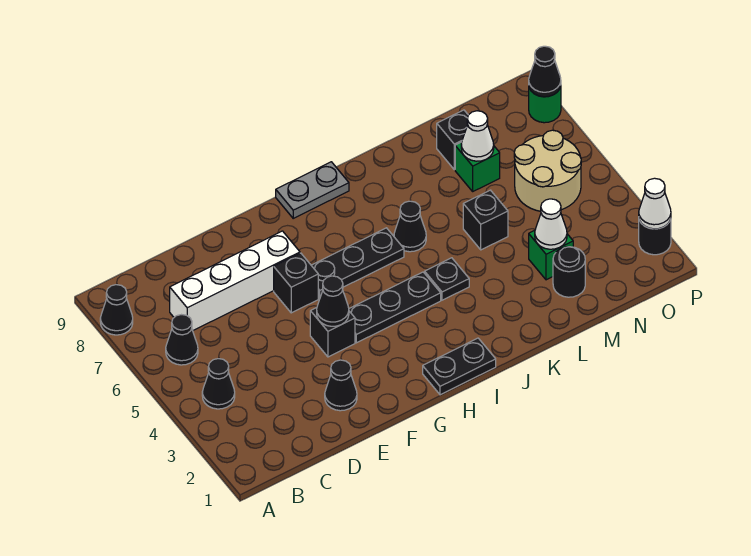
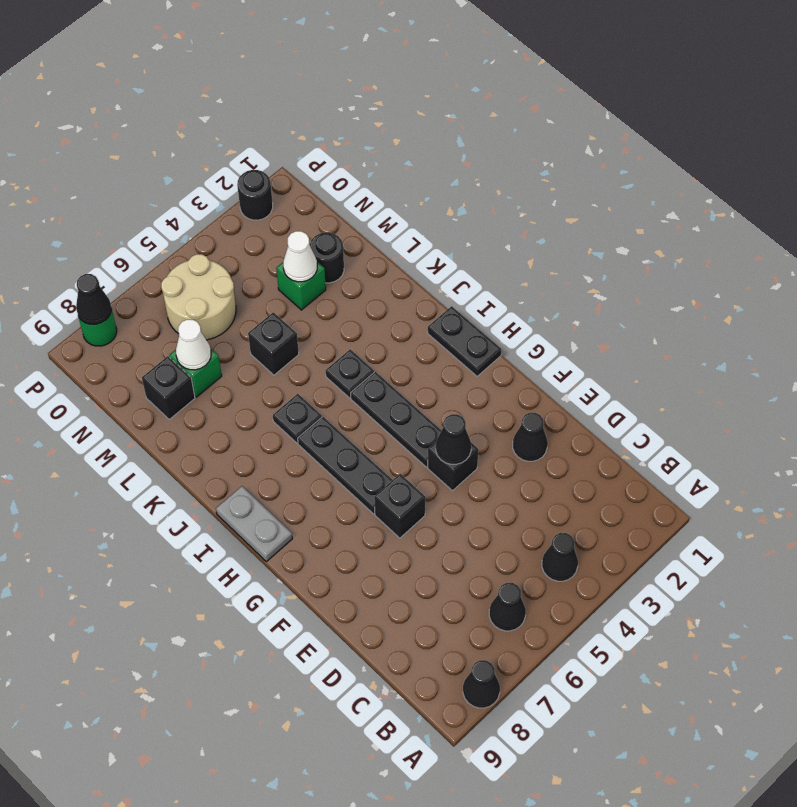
white 1x4 brick [170,231,300,330] -> none
black 1x1 cone [394,201,426,252] -> black 1x1 plate [273,394,322,443]
white 1x1 cone [639,178,671,229] -> none

